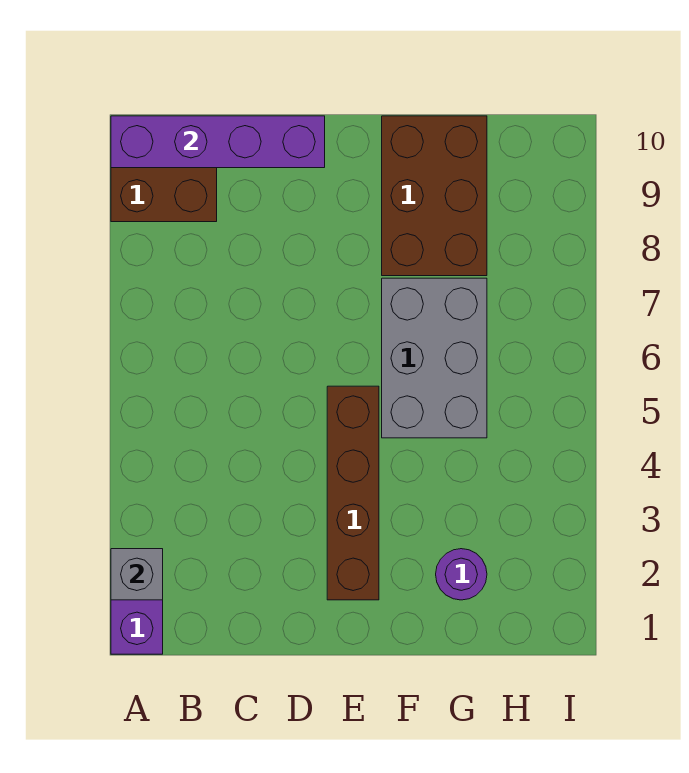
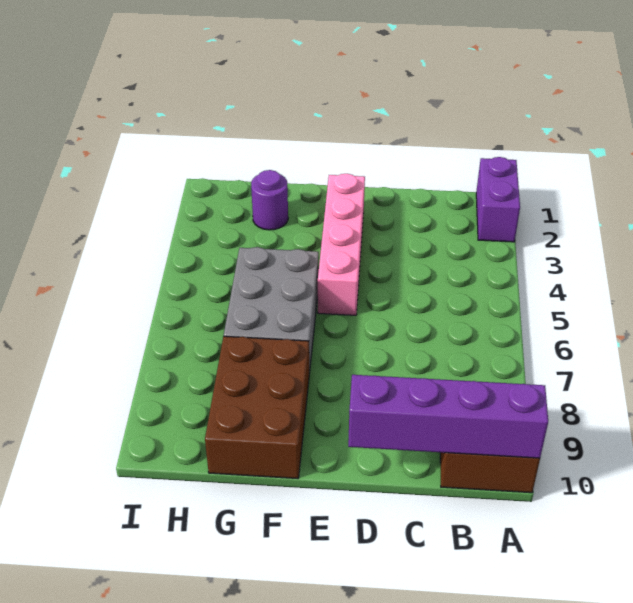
grey 1x1 brick [111,549,163,600] -> none
brown 1x4 brick [327,386,379,600] -> pink 1x4 brick [318,174,365,315]

